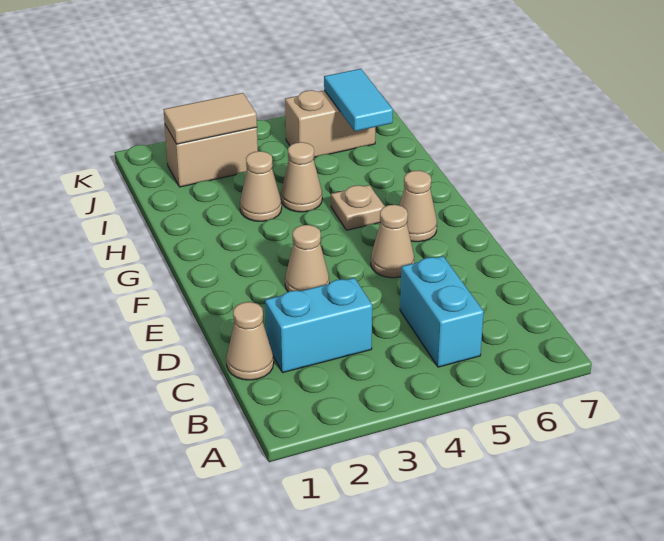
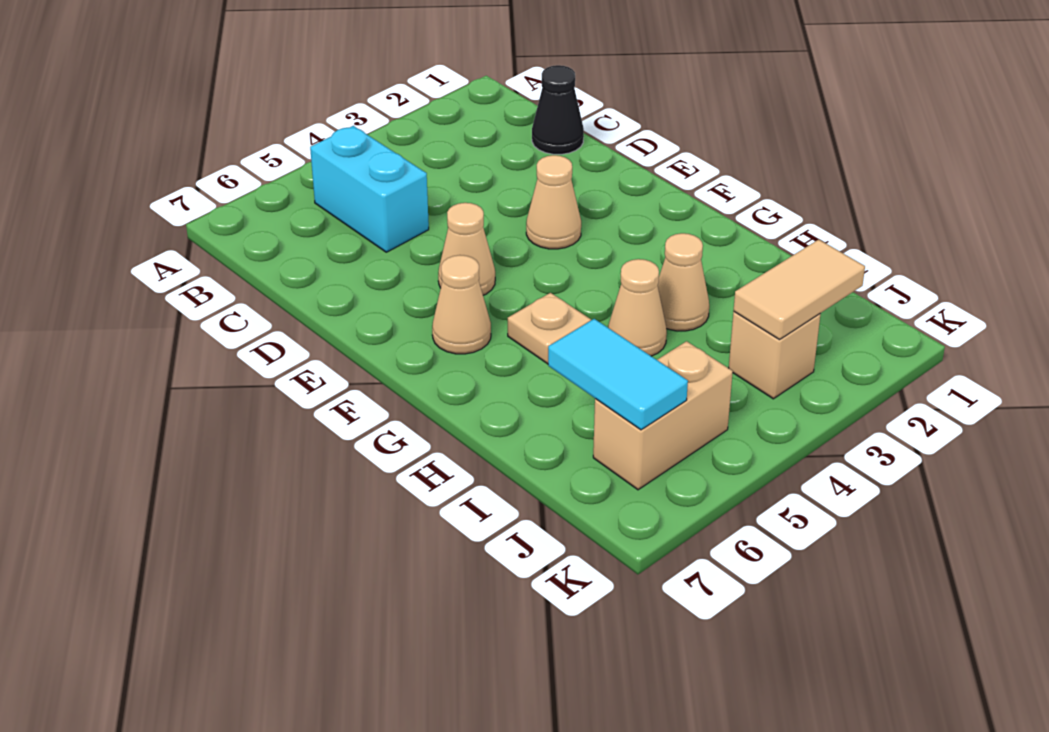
tan 1x1 cone [226,302,274,380] -> black 1x1 cone [532,65,584,154]
cyan 1x2 brick [265,278,372,373] -> none
tan 1x2 brick [165,125,258,187] -> tan 1x1 brick [729,312,821,399]

